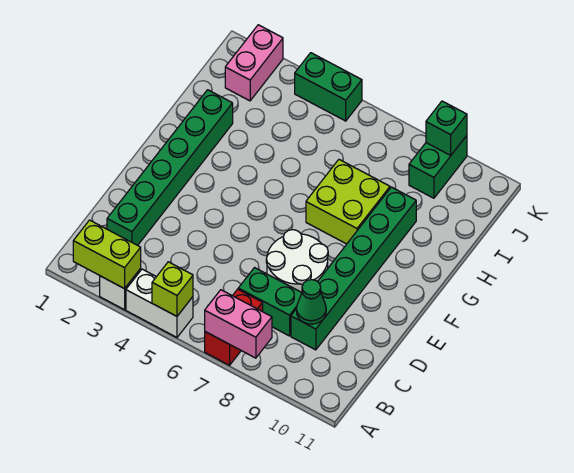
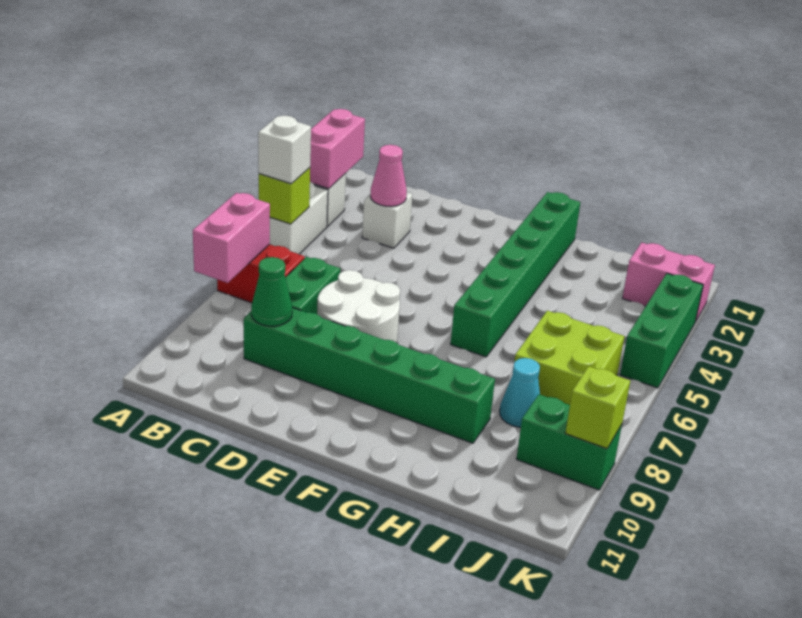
lime 1x2 brick [73,220,141,289] -> pink 1x2 brick [310,109,365,189]
none -> white 1x1 brick [258,116,311,184]
green 1x6 brick [107,90,233,245] -> green 1x6 brick turned to [451,192,580,357]
none -> white 1x1 brick [362,192,412,248]
none -> pink 1x1 cone [370,145,407,206]
lime 2x2 brick [306,160,390,244] -> lime 2x2 brick moved to [514,311,625,405]
none -> cyan 1x1 cone [500,358,540,427]
green 1x2 brick [295,53,362,121] -> green 1x3 brick [620,274,703,388]
green 1x1 brick [426,101,467,155] -> lime 1x1 brick [565,366,630,448]

